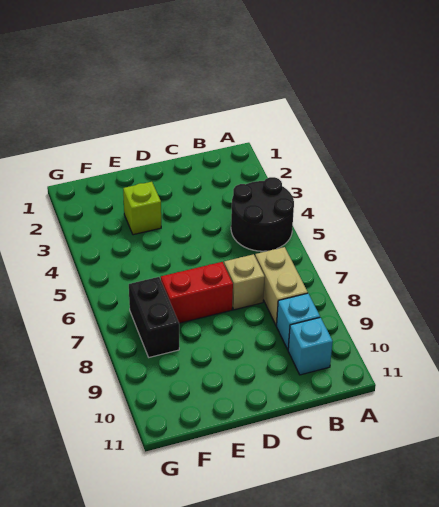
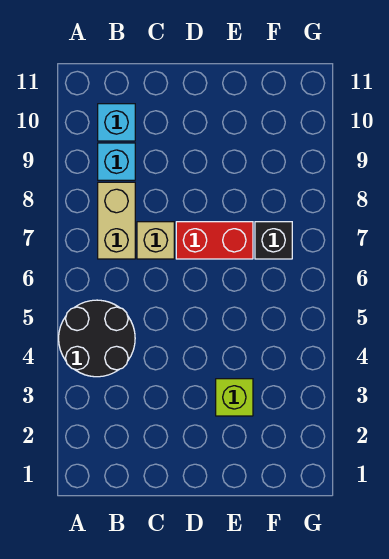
black 1x2 brick [129,277,179,357] -> black 1x1 brick [255,222,292,259]

